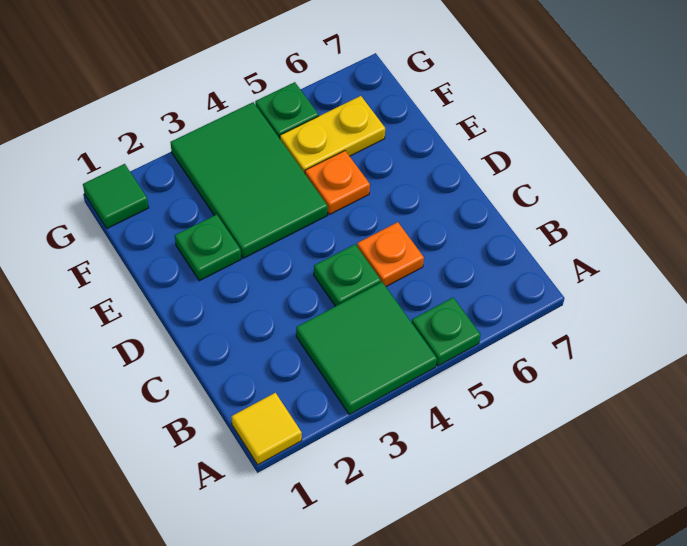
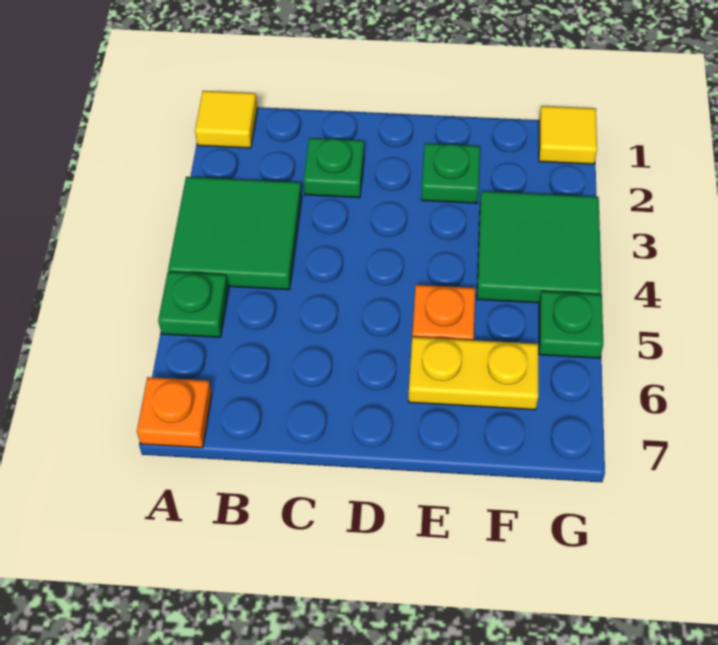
green 1x1 plate [314,244,381,306] -> green 1x1 plate moved to [304,138,364,198]
orange 1x1 plate [357,222,424,286] -> orange 1x1 plate moved to [137,377,212,448]
green 2x3 tile [170,102,328,258] -> green 2x2 tile [477,191,602,303]
yellow 1x2 plate [280,96,385,173] -> yellow 1x2 plate turned to [408,337,538,410]
green 1x1 tile [83,164,149,228] -> yellow 1x1 tile [539,106,597,164]

